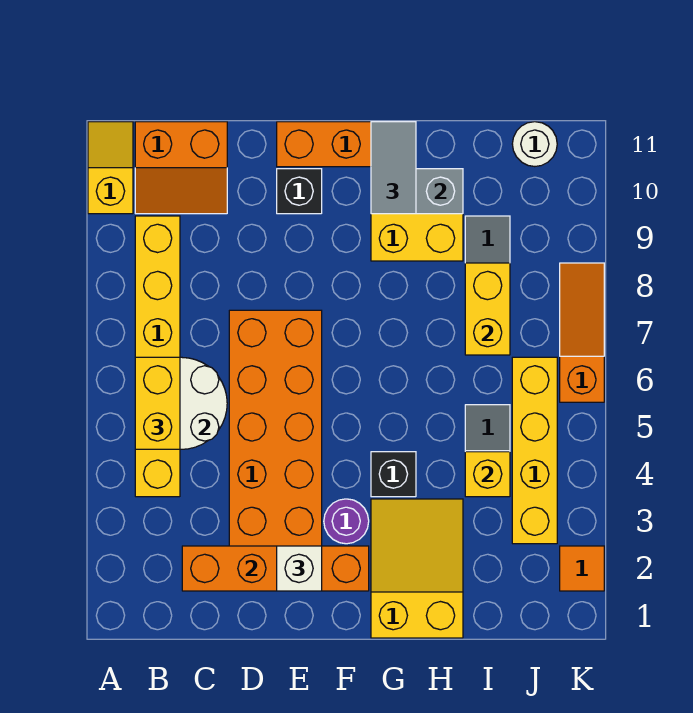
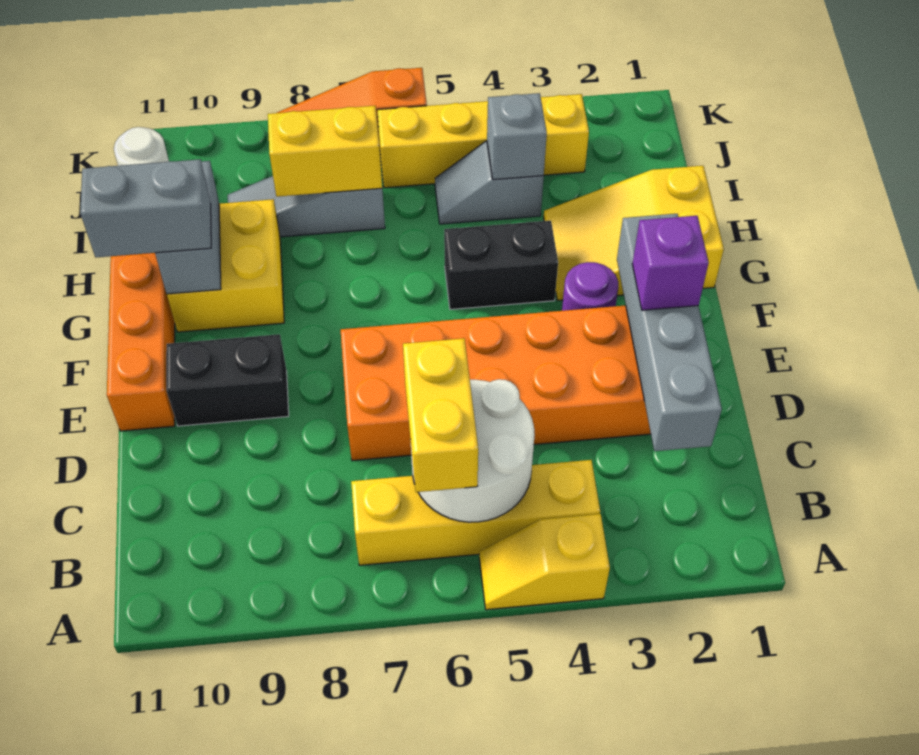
yellow 1x2 slope [88,122,133,214] -> yellow 1x2 slope moved to [479,514,610,610]
yellow 1x6 brick [135,216,180,497] -> yellow 1x4 brick [351,460,600,565]
yellow 1x2 brick [135,357,180,449] -> yellow 1x2 brick turned to [403,338,478,492]
orange 2x2 slope [135,122,227,214] -> none
orange 1x4 brick [182,546,369,591] -> grey 1x4 brick [617,214,722,451]
white 1x1 brick [277,546,322,591] -> purple 1x1 brick [632,216,709,310]
black 1x1 brick [277,169,322,214] -> black 1x2 brick [166,334,289,426]
black 1x1 brick [371,452,416,497] -> black 1x2 brick [444,221,558,309]
grey 1x2 tile [371,122,416,214] -> grey 1x2 brick [80,159,211,257]
yellow 1x1 brick [465,452,510,497] -> grey 1x1 brick [487,93,547,180]
orange 1x1 tile [560,546,604,591] -> none

